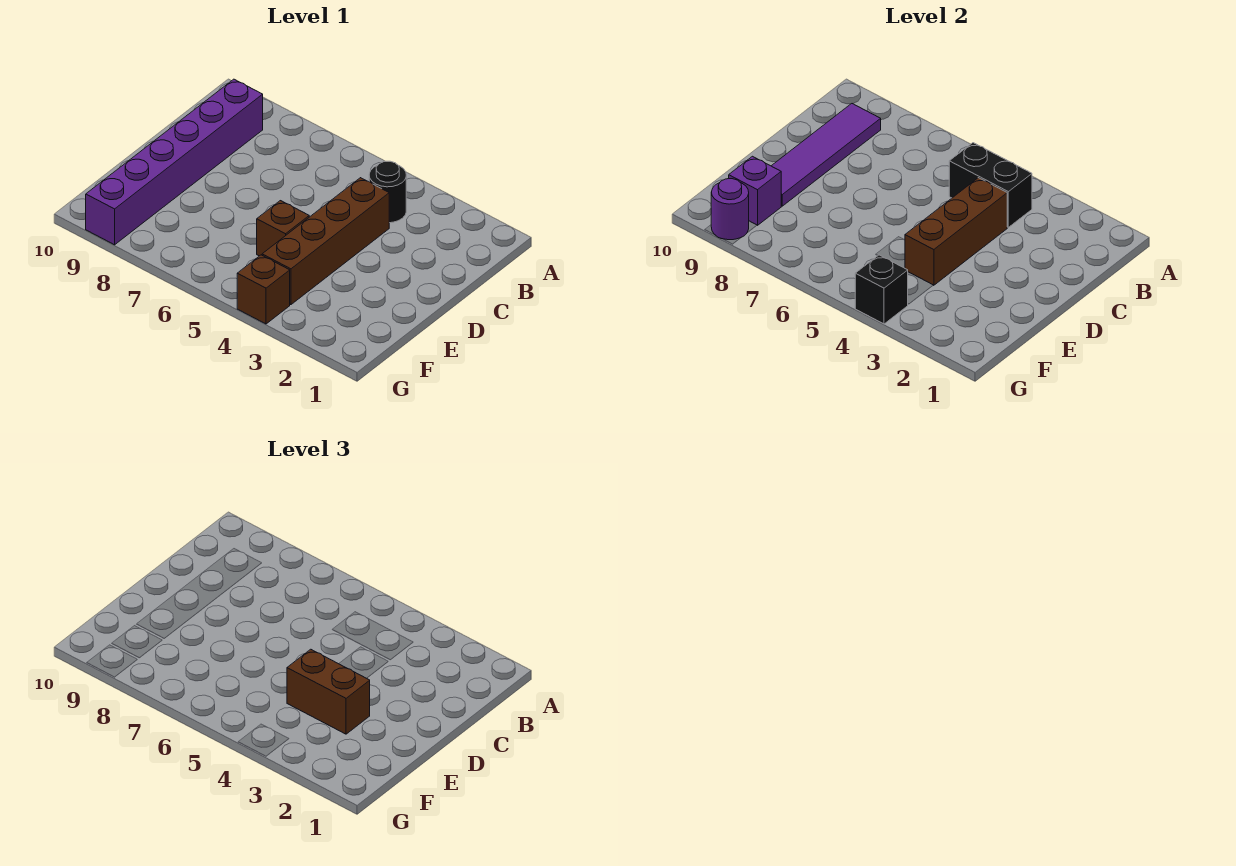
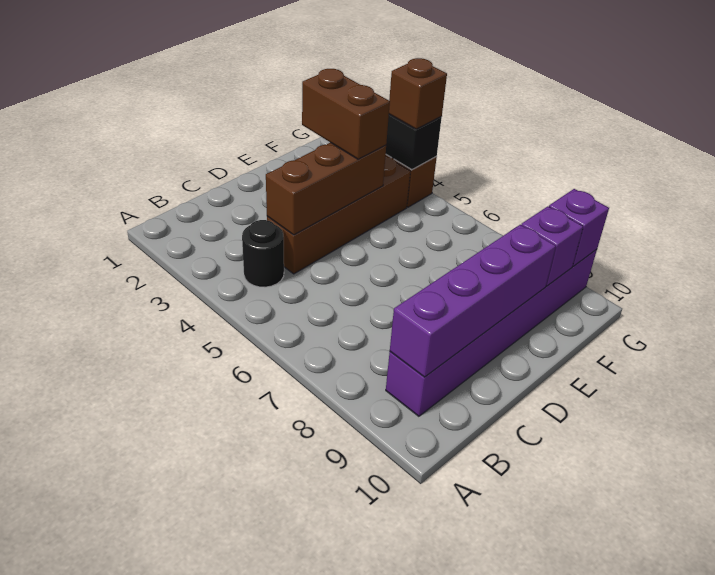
black 1x2 brick [949,143,1032,227] -> none
purple 1x4 tile [772,104,881,206] -> purple 1x4 brick [390,225,556,377]
brown 1x1 brick [257,201,309,256] -> brown 1x1 brick moved to [389,58,447,129]
purple 1x1 round brick [711,179,749,240] -> purple 1x1 brick [549,189,609,266]

